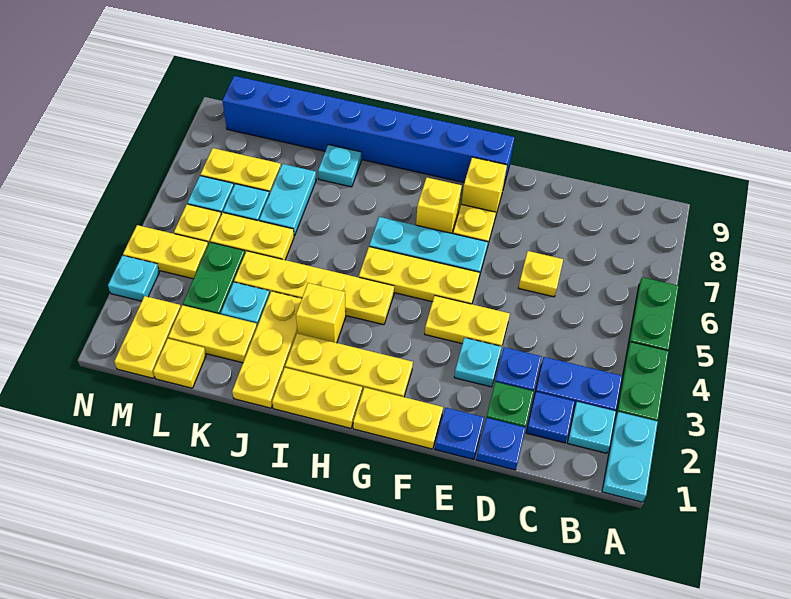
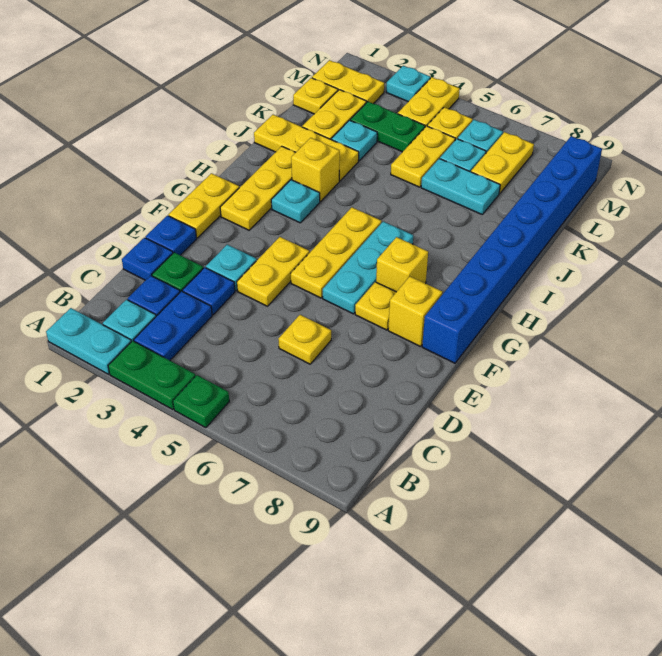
green 1x2 plate [628,277,679,351] -> green 1x1 plate [173,375,229,428]
yellow 1x2 plate [272,368,362,428] -> none
yellow 1x4 plate [234,251,394,325] -> none
cyan 1x1 plate [318,145,361,187] -> cyan 1x1 plate moved to [271,180,320,223]

